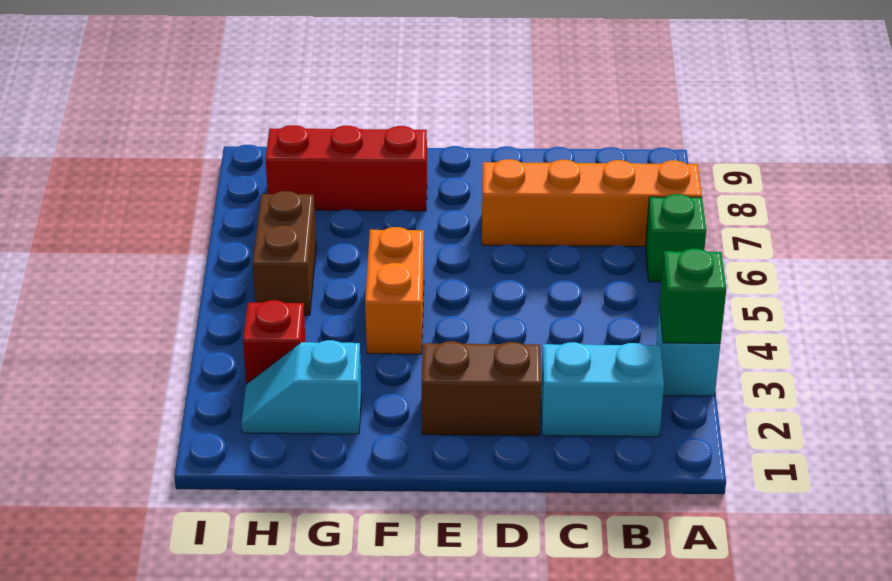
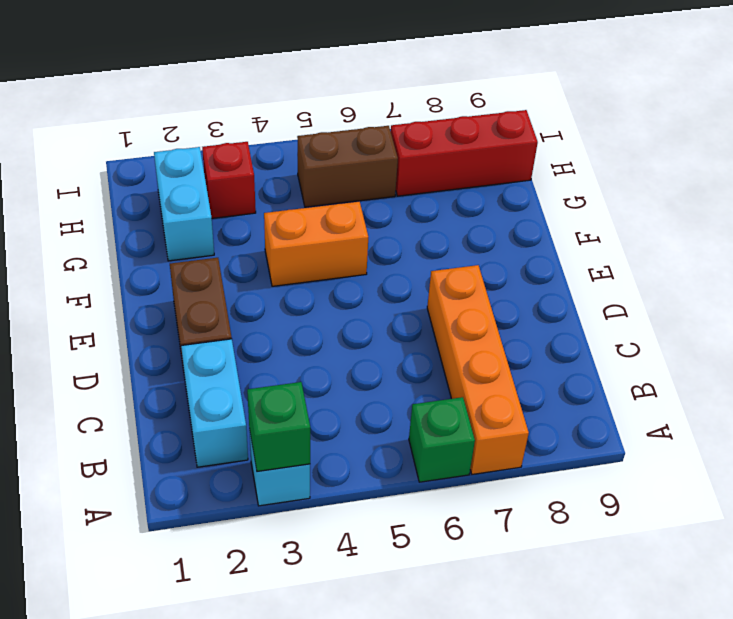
red 1x3 brick [265,125,427,211] -> red 1x3 brick turned to [391,110,538,196]
cyan 1x2 slope [241,340,362,434] -> cyan 1x2 brick [154,147,214,261]

